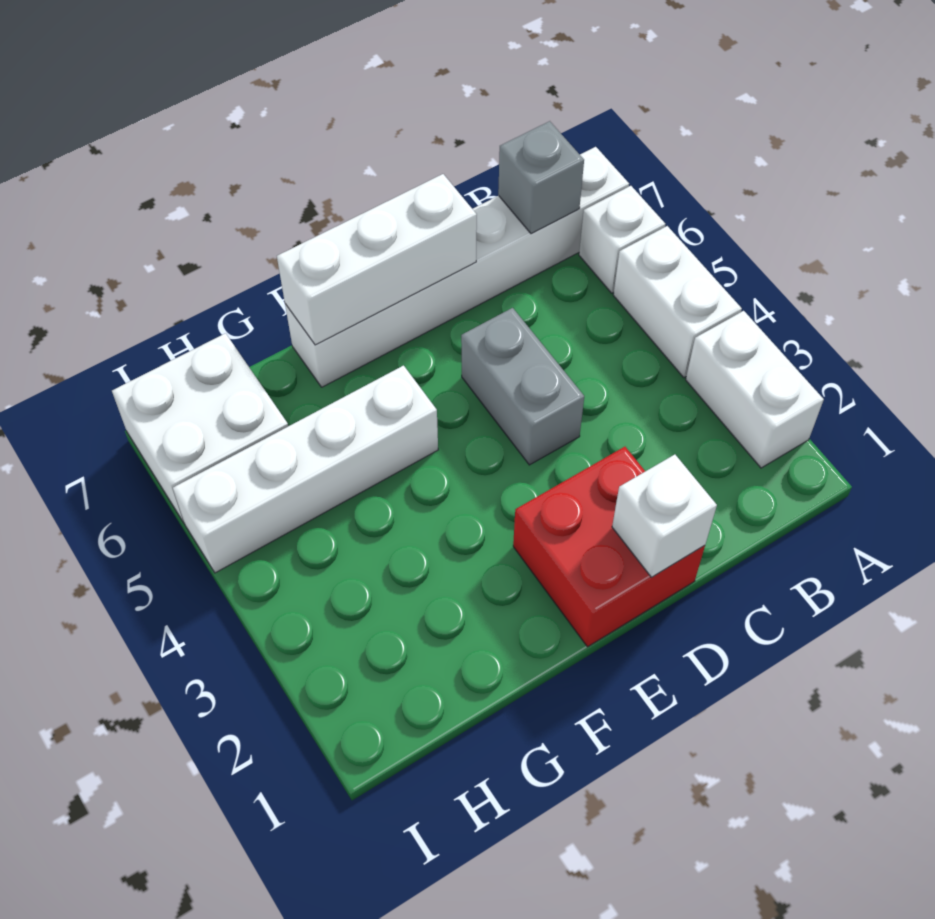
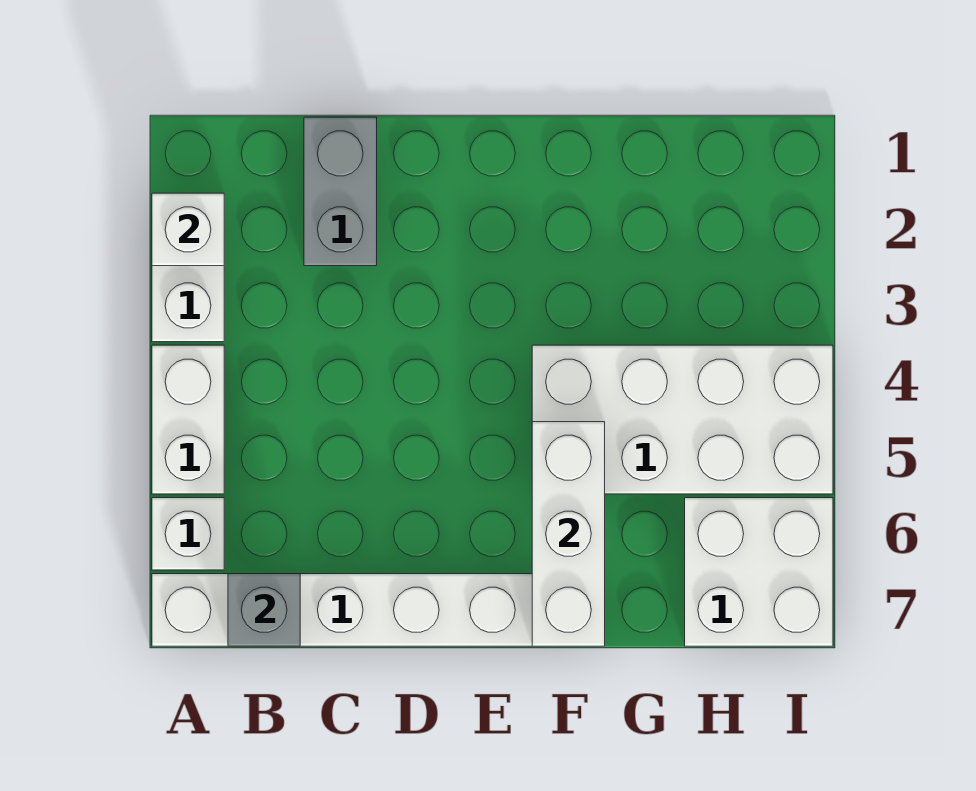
red 2x2 brick [513,447,705,647] -> none
white 1x1 brick [612,455,717,577] -> white 1x1 brick moved to [152,193,224,266]
grey 1x2 brick [461,308,584,465] -> grey 1x2 brick moved to [304,117,377,266]
white 1x3 brick [277,174,477,345] -> white 1x3 brick turned to [532,422,605,646]
white 1x4 brick [173,366,438,573] -> white 2x4 brick [532,345,833,494]

